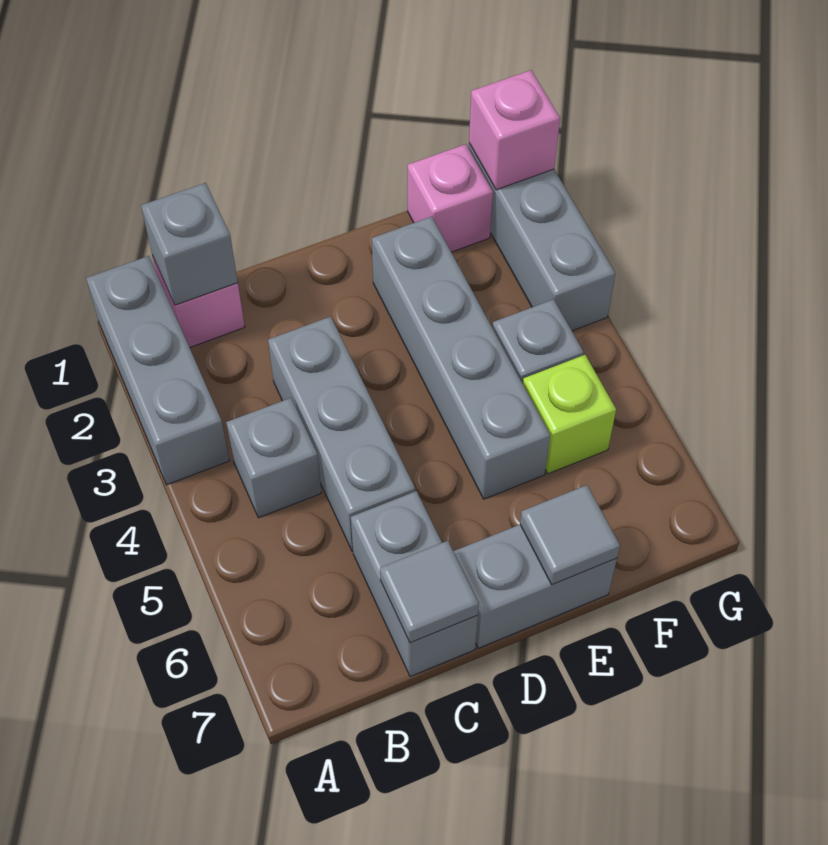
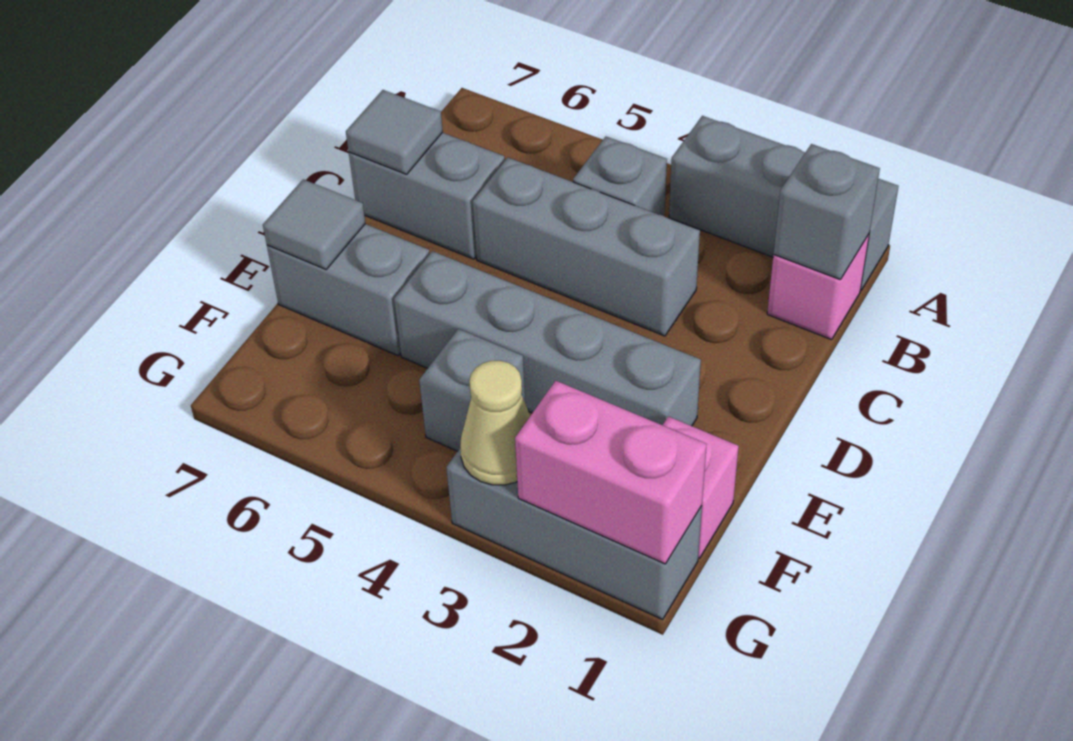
grey 1x2 brick [453,525,617,648] -> grey 1x2 brick turned to [267,224,430,356]
lime 1x1 brick [523,355,616,474] -> none
pink 1x1 brick [469,70,560,190] -> pink 1x2 brick [515,381,707,564]
none -> tan 1x1 cone [460,361,530,485]

